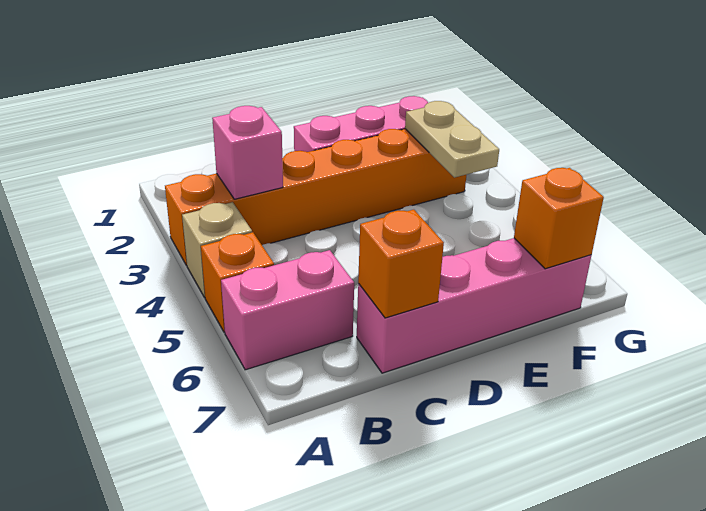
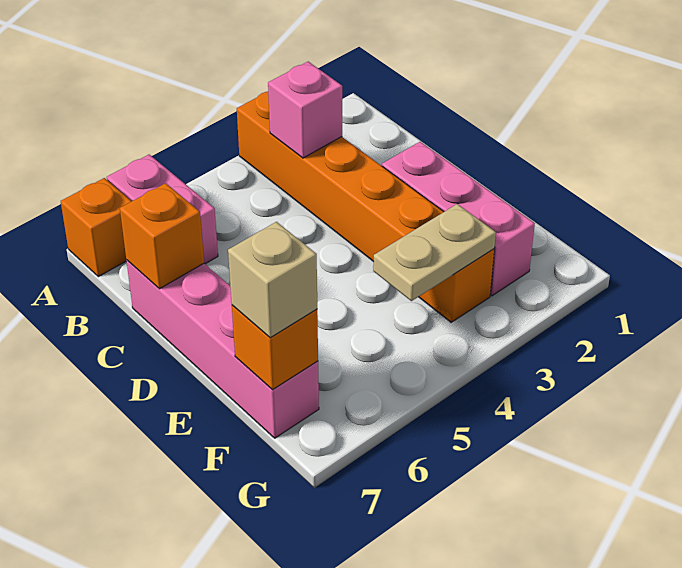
tan 1x1 brick [182,202,252,297] -> tan 1x1 brick moved to [228,222,317,338]
orange 1x1 brick [201,232,274,332] -> orange 1x1 brick moved to [61,178,132,277]

